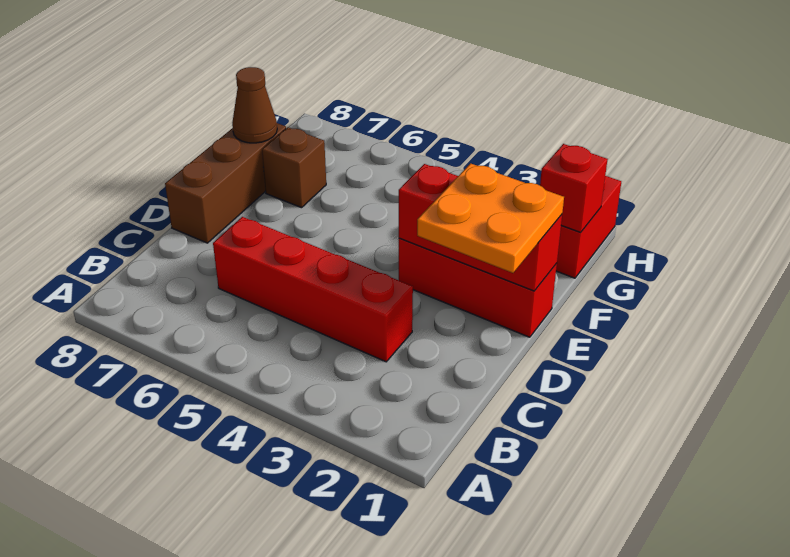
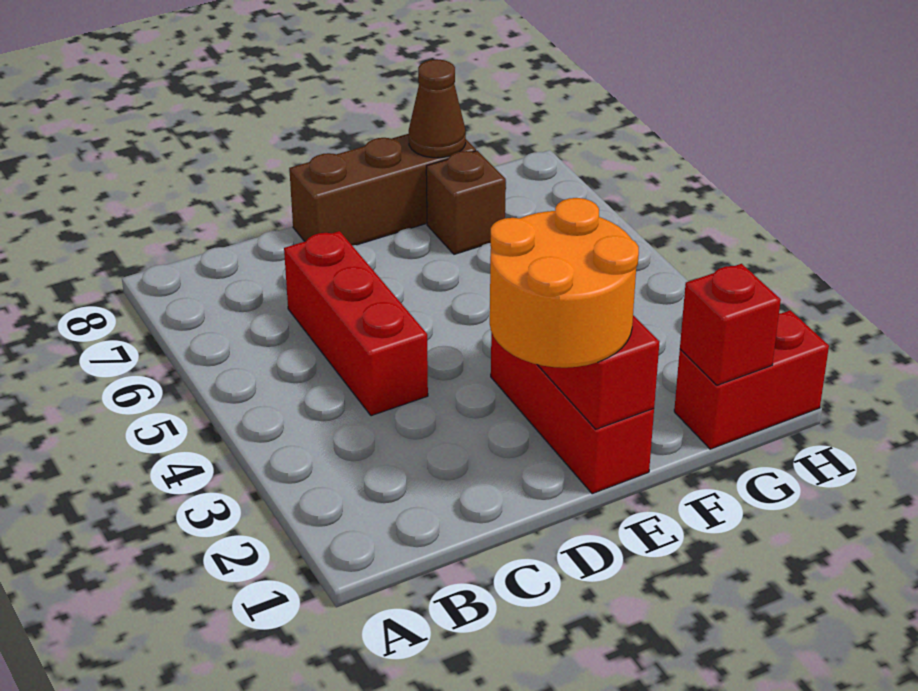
red 1x4 brick [213,217,413,362] -> red 1x3 brick [284,231,428,416]
orange 2x2 plate [417,163,564,273] -> orange 2x2 round brick [490,198,639,368]

